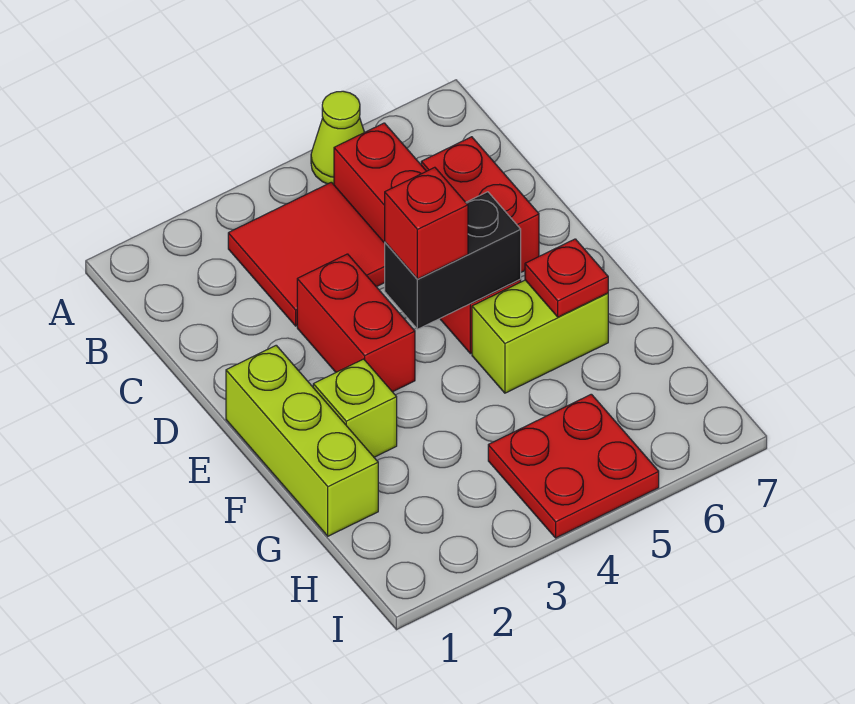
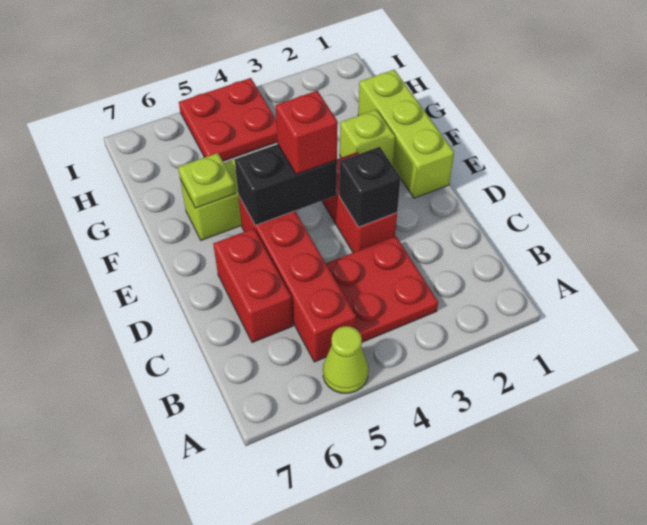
red 2x2 tile [228,182,385,326] -> red 2x2 plate [326,236,438,342]
none -> black 1x1 brick [339,147,401,227]
red 1x1 plate [525,239,608,317] -> lime 1x1 plate [178,153,235,208]

